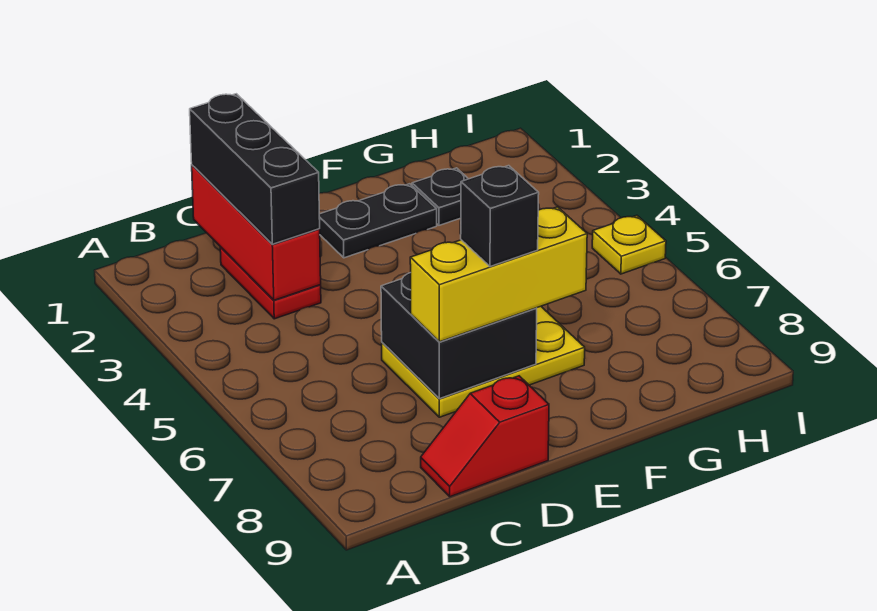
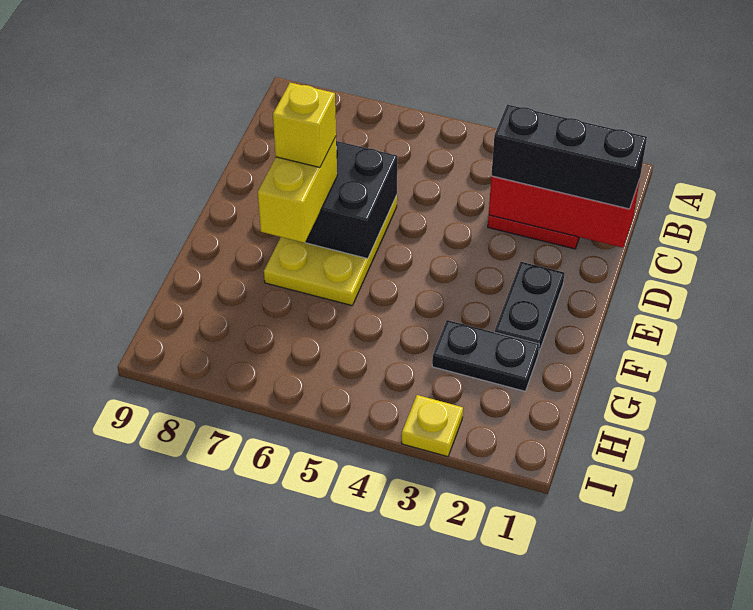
red 1x2 slope [421,376,549,497] -> none
yellow 1x3 brick [410,207,587,342] -> yellow 1x2 brick [258,137,337,243]
black 1x1 brick [461,166,539,267] -> yellow 1x1 brick [273,83,336,168]
black 1x1 plate [412,168,468,225] -> black 1x2 plate [432,320,539,391]
yellow 1x1 plate [592,215,666,274] -> yellow 1x1 plate moved to [402,395,463,457]

